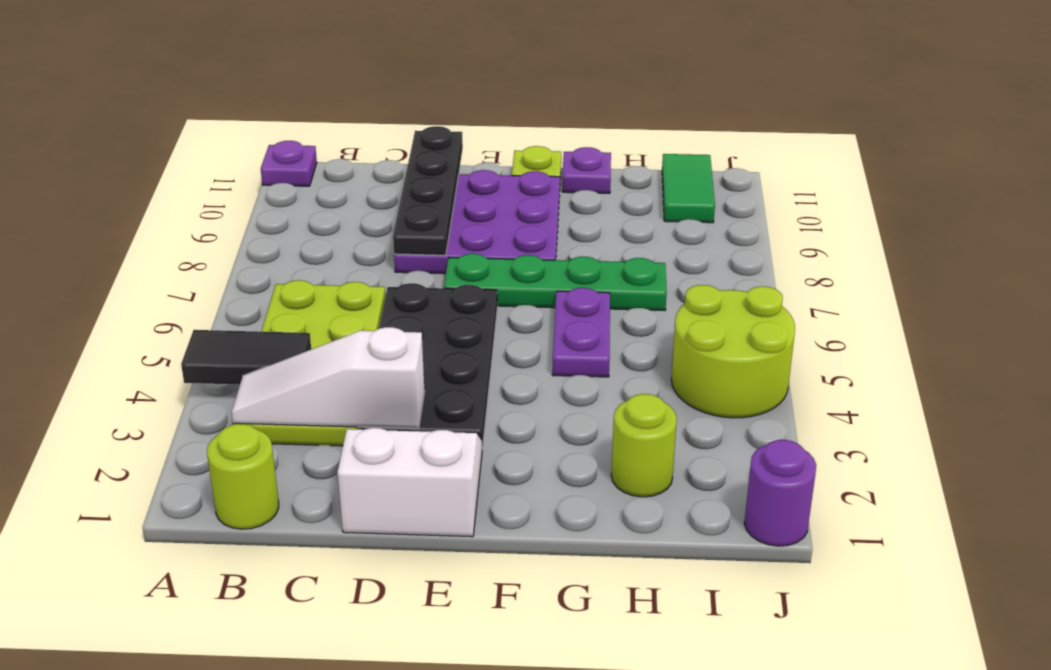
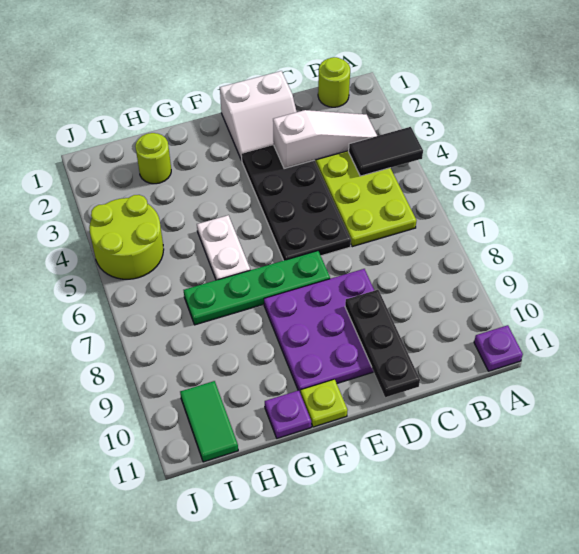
black 1x4 plate [393,126,463,255] -> black 1x3 plate [345,290,420,397]
purple 1x2 plate [552,288,610,377] -> white 1x2 plate [197,215,250,280]
purple 1x1 round brick [744,440,816,546] -> none

